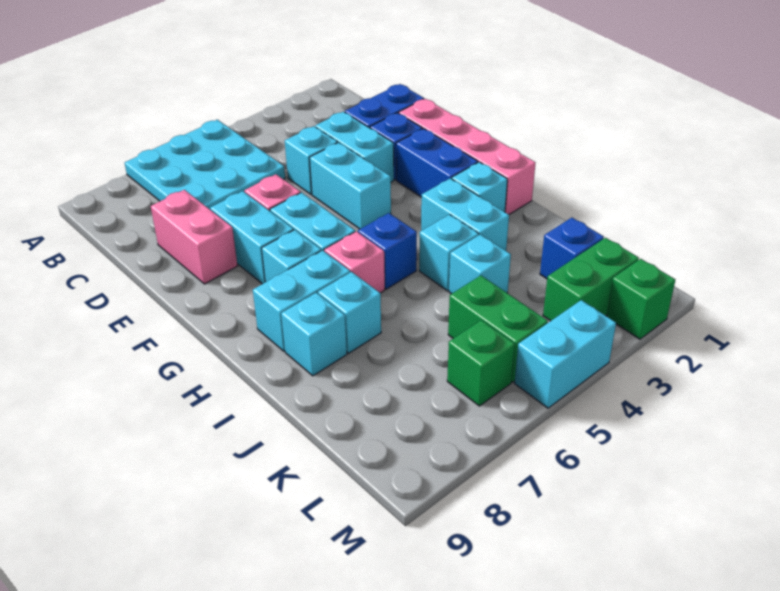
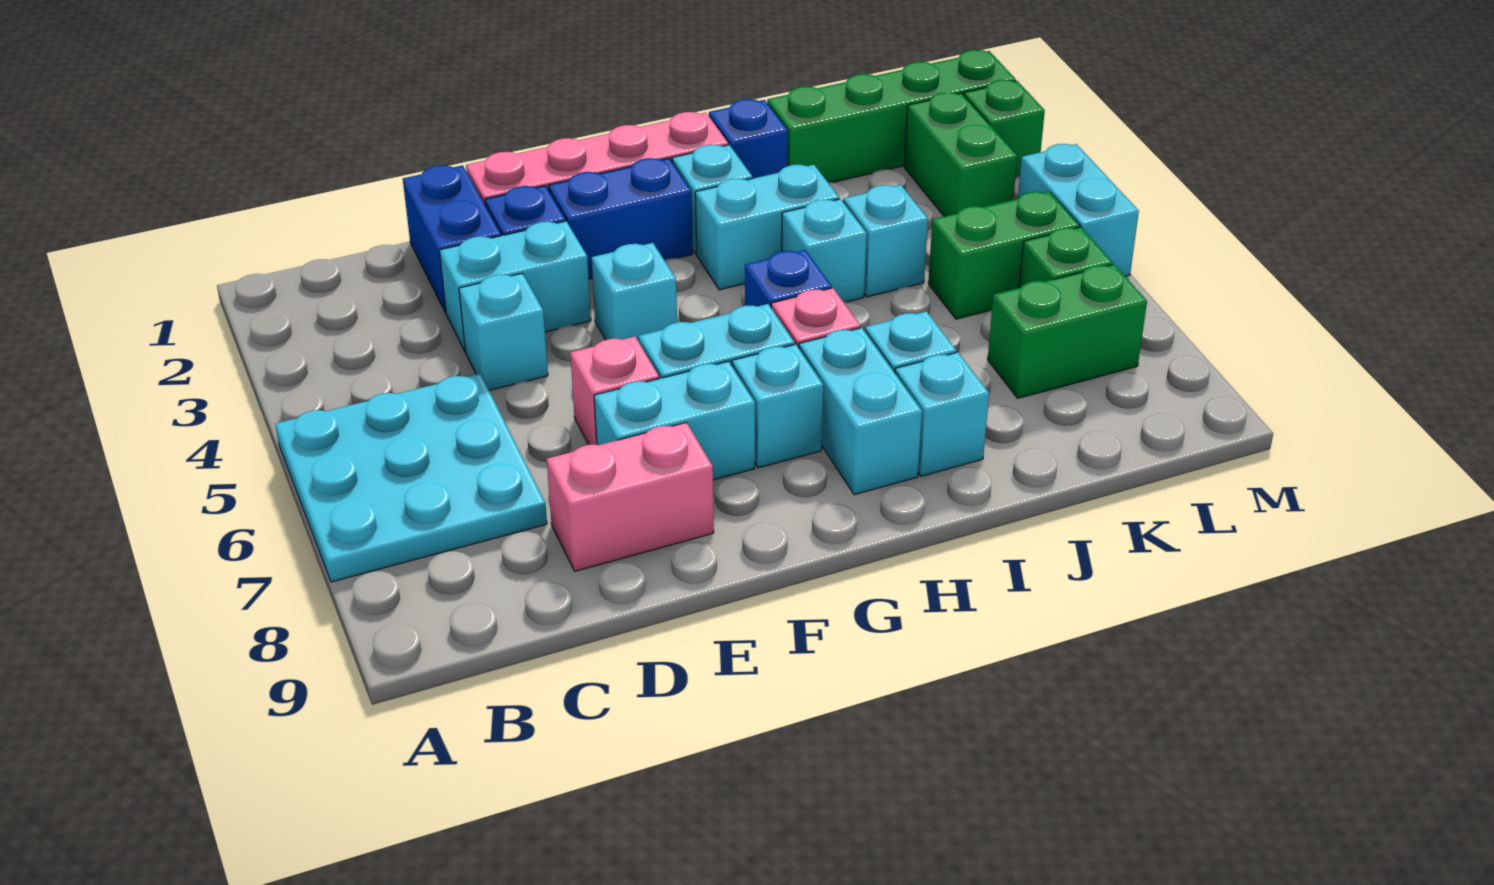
cyan 1x2 brick [309,142,391,229] -> cyan 1x1 brick [592,243,677,342]
none -> green 1x4 brick [767,50,1016,182]
blue 1x1 brick [540,218,604,279] -> blue 1x1 brick moved to [709,99,788,178]
none -> green 1x2 brick [988,264,1147,398]

